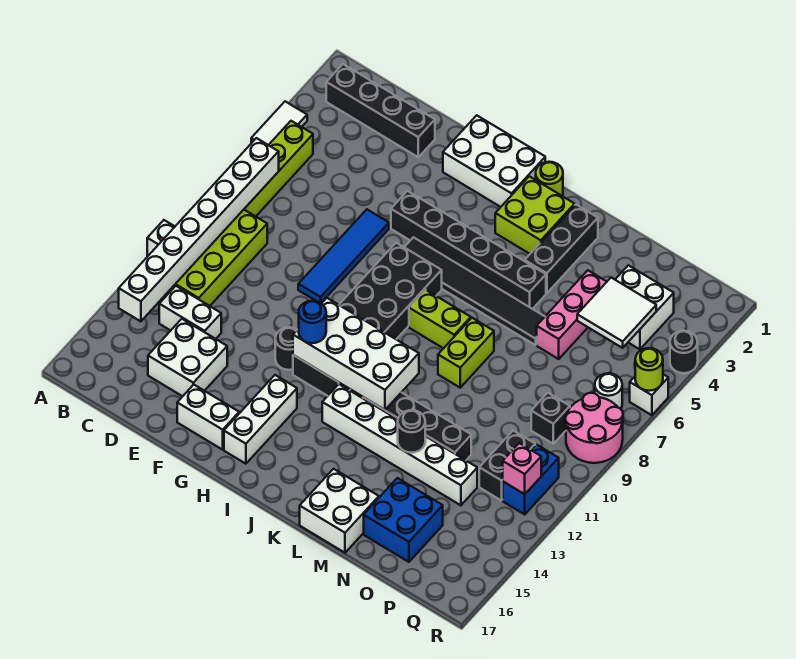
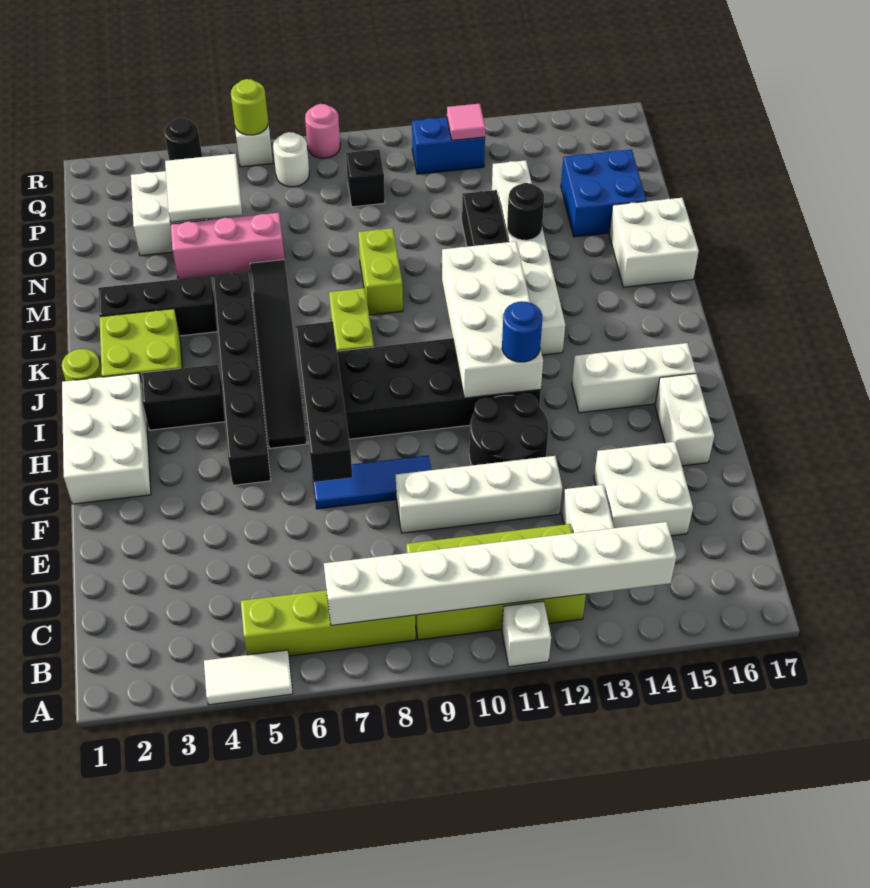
black 1x4 brick [326,64,435,157] -> black 1x4 brick moved to [295,322,352,482]
none -> white 1x4 brick [396,456,562,533]
blue 1x4 tile [298,209,389,303] -> blue 1x3 tile [312,455,431,509]
black 1x1 round brick [275,327,297,370] -> black 2x2 round brick [469,394,549,465]
lime 1x2 brick [438,318,494,388] -> lime 1x2 brick turned to [358,228,403,315]
black 1x2 brick [479,431,535,501] -> black 1x2 brick moved to [141,364,225,430]
pink 2x2 round brick [565,393,623,463] -> pink 1x1 round brick [305,104,340,158]
pink 1x1 brick [503,443,541,494] -> pink 1x1 tile [447,104,485,140]

